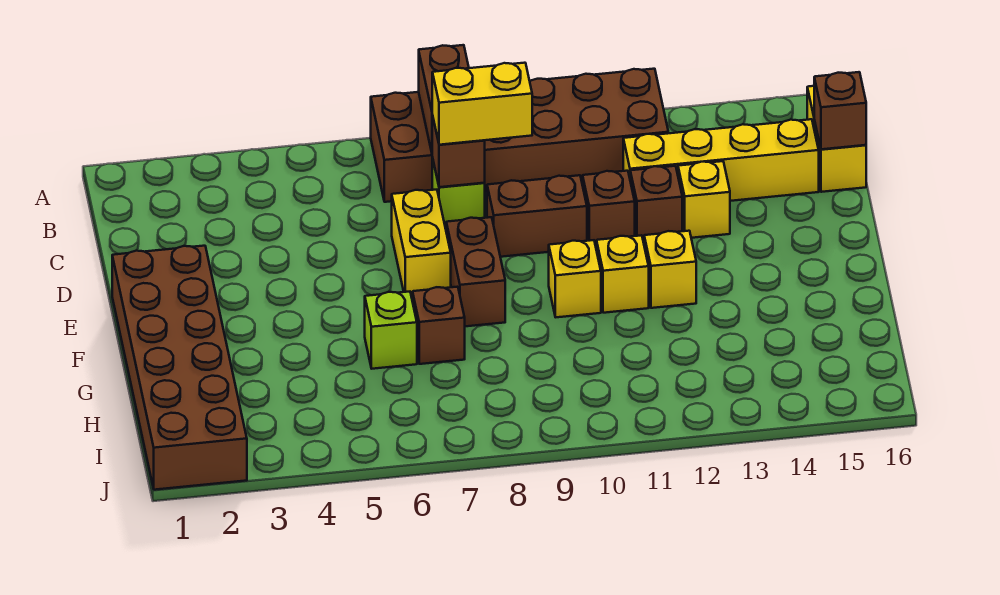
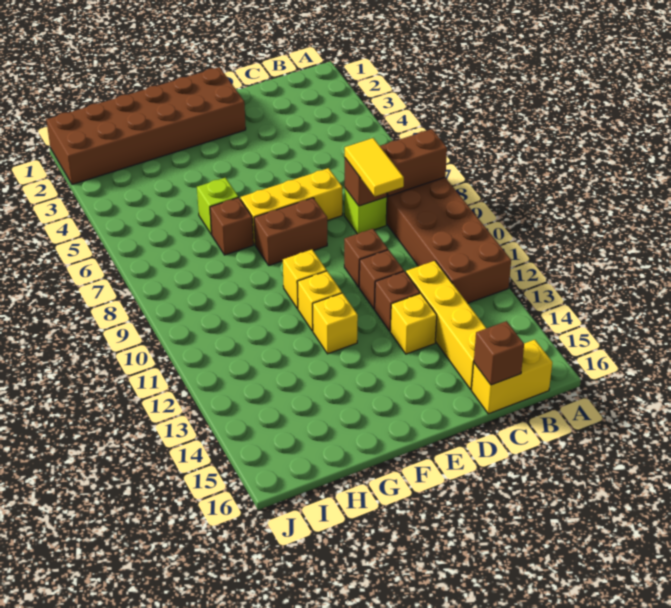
yellow 1x2 brick [432,63,532,145] -> yellow 1x2 tile [345,138,404,196]
yellow 1x2 brick [392,190,451,299] -> yellow 1x3 brick [241,168,342,244]
brown 1x2 brick [487,175,587,257] -> brown 1x1 brick [344,229,388,287]

